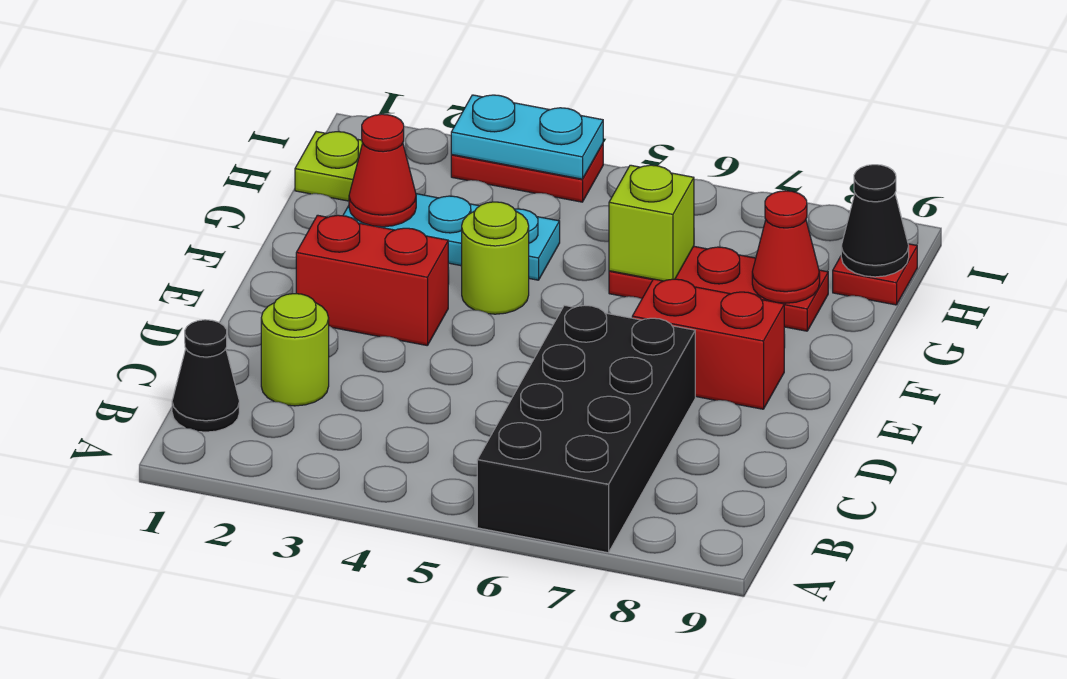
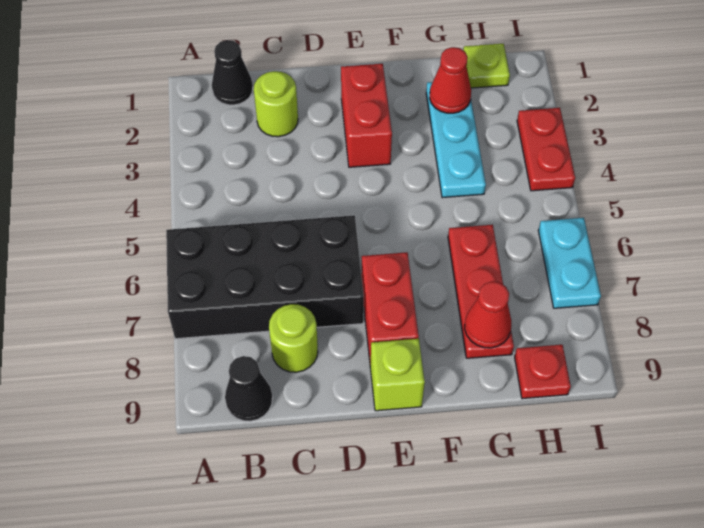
lime 1x1 round brick [462,202,529,314] -> lime 1x1 round brick moved to [269,304,318,372]
lime 1x1 brick [609,165,694,281] -> lime 1x1 brick moved to [370,339,425,411]
black 1x1 cone [841,165,909,277] -> black 1x1 cone moved to [225,356,273,421]
cyan 1x2 plate [451,95,603,179] -> cyan 1x2 plate moved to [538,218,601,308]

